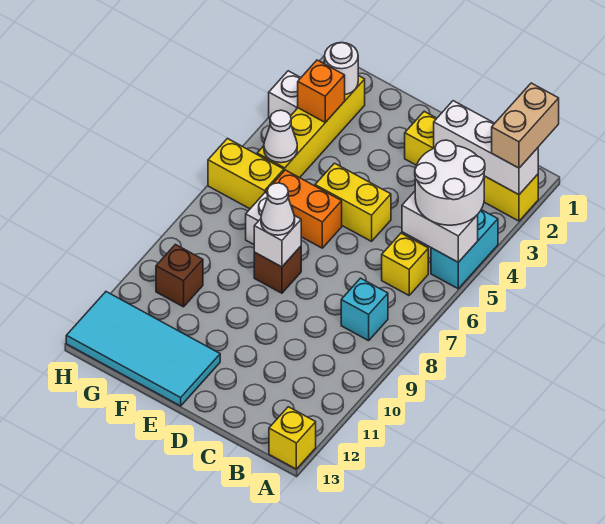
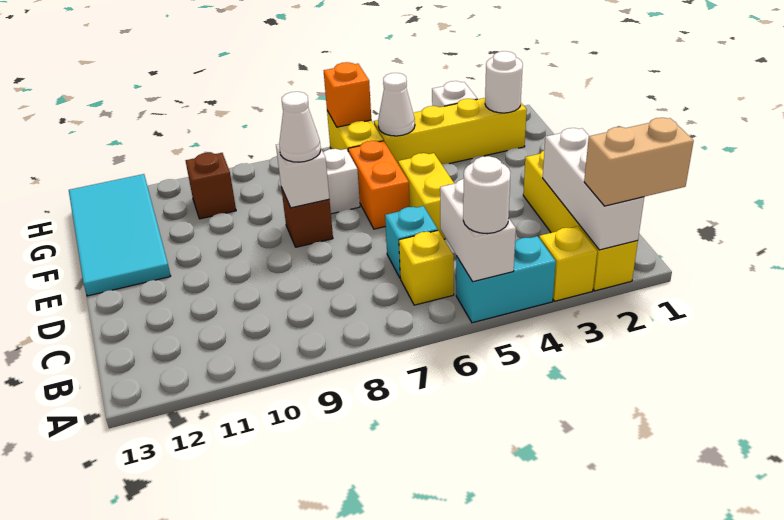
white 2x2 round brick [415,140,485,225] -> white 1x1 round brick [463,156,511,234]
yellow 1x1 brick [269,407,316,469] -> yellow 1x1 brick moved to [539,226,597,301]
cyan 1x1 brick [341,278,388,341] -> cyan 1x1 brick moved to [385,206,438,278]
orange 1x1 brick [298,60,345,122] -> orange 1x1 brick moved to [324,62,371,127]

